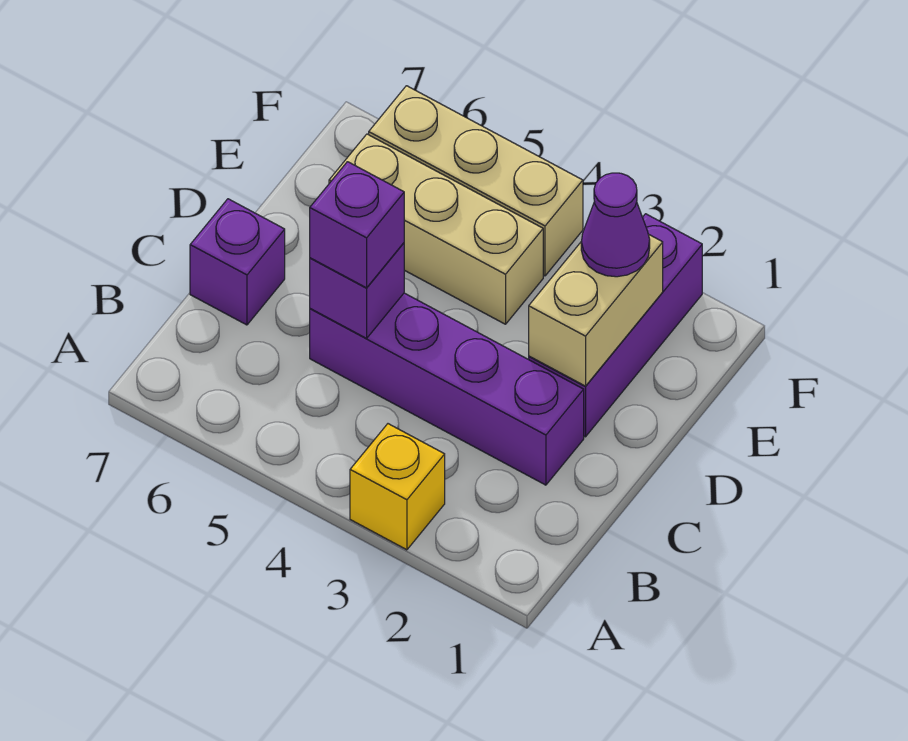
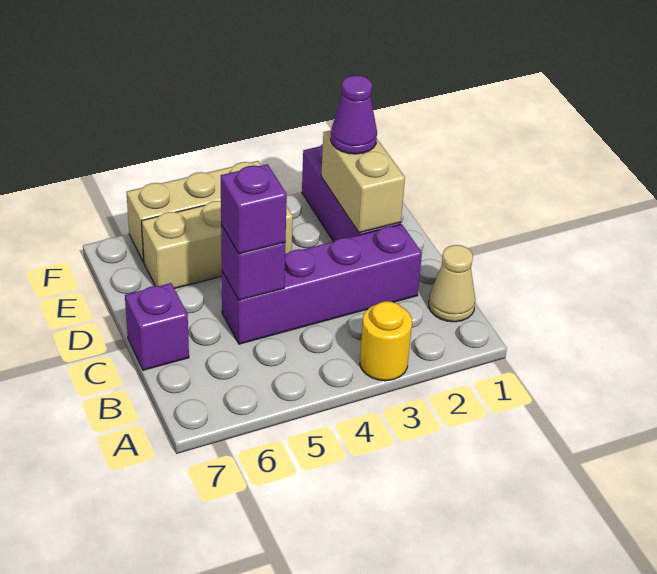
yellow 1x1 brick [350,424,445,550] -> yellow 1x1 round brick [360,301,412,381]
none -> tan 1x1 cone [429,245,475,322]

